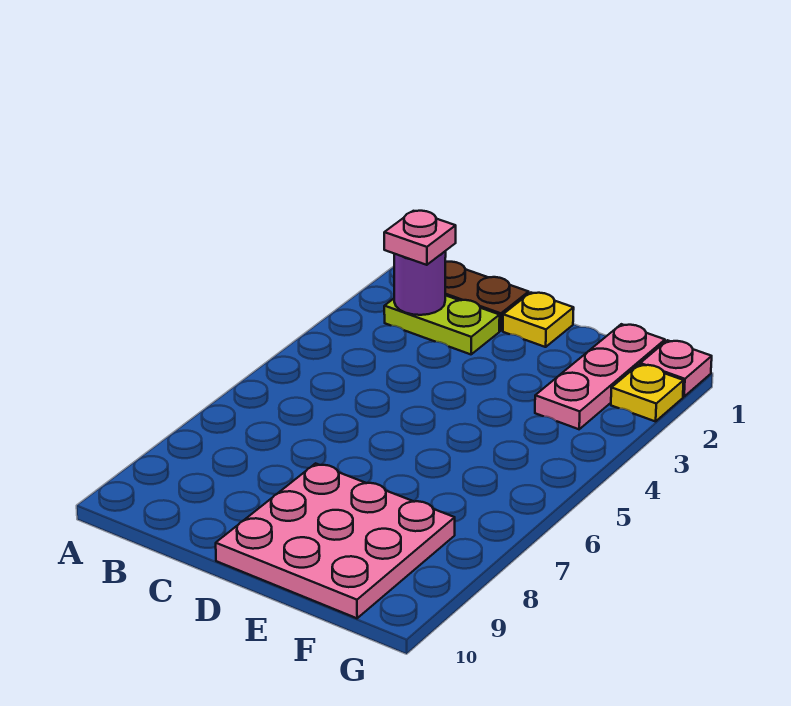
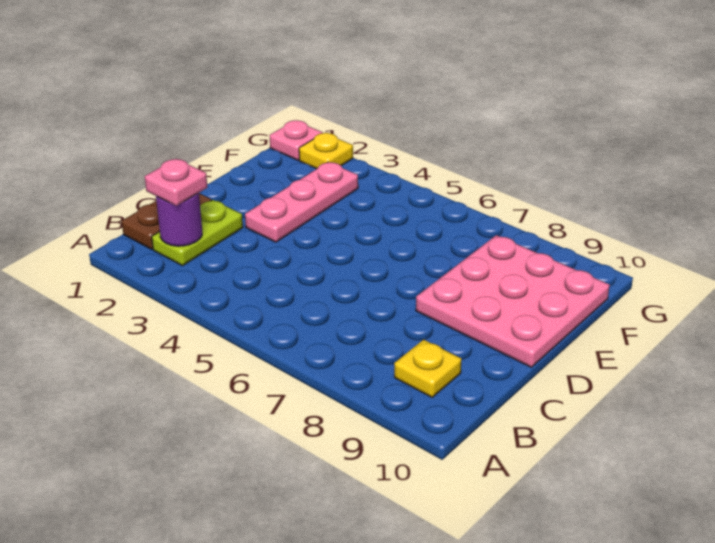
yellow 1x1 plate [503,293,574,347] -> yellow 1x1 plate moved to [394,340,461,397]
pink 1x3 plate [535,324,665,429] -> pink 1x3 plate turned to [245,162,358,242]

